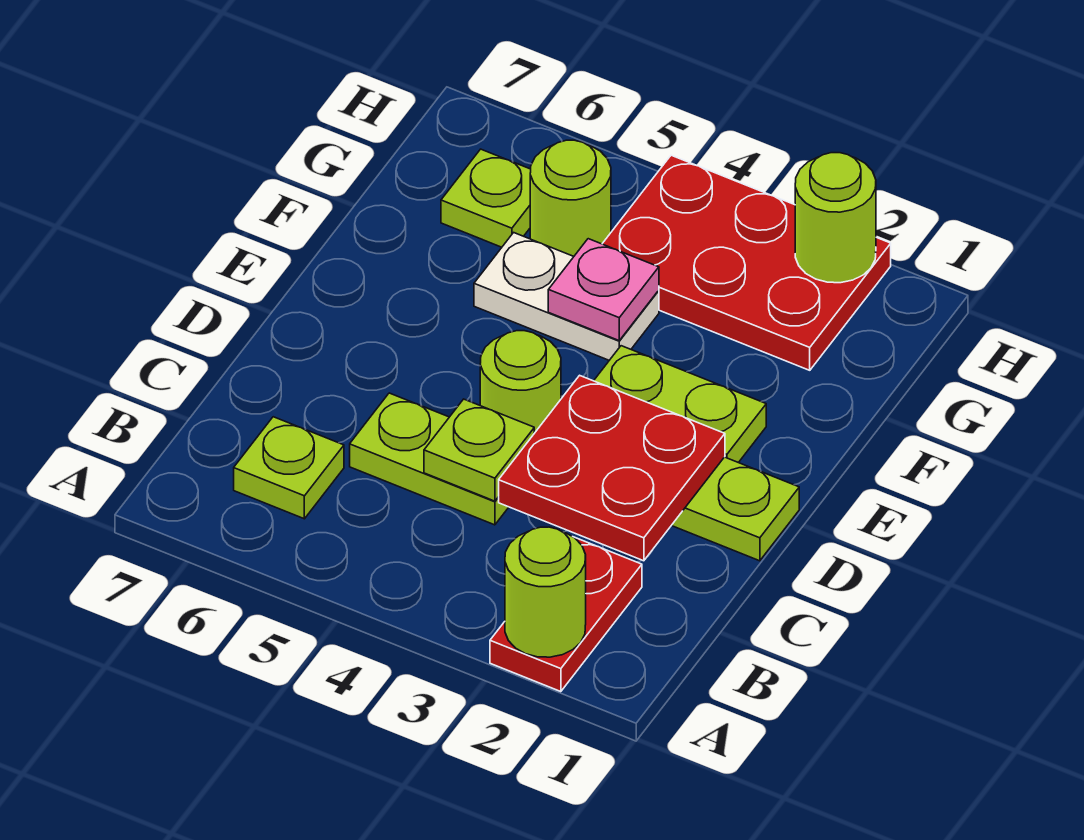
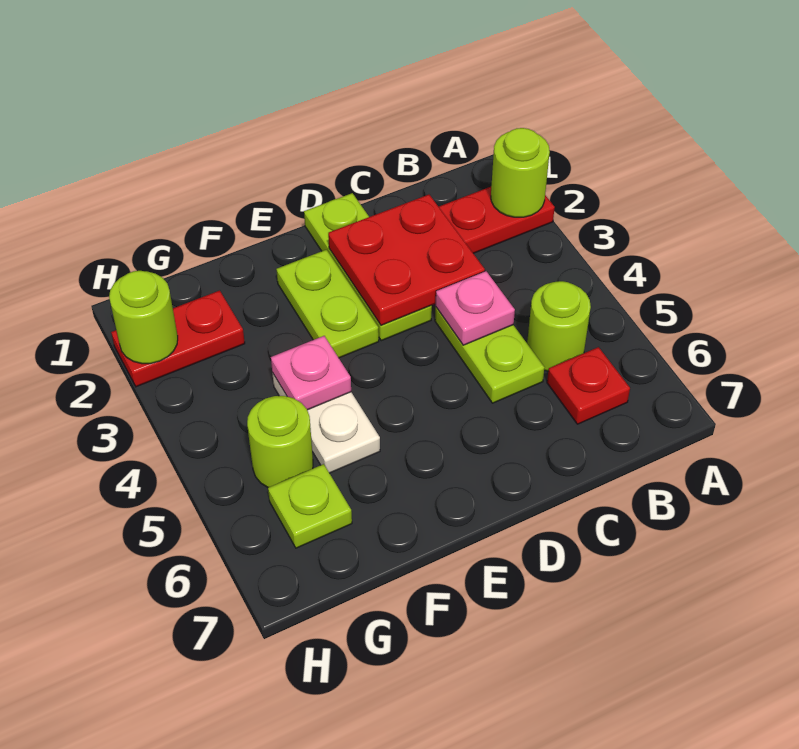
lime 1x1 plate [234,417,344,519] -> red 1x1 plate [547,347,630,424]
lime 1x1 plate [424,399,534,501] -> pink 1x1 plate [436,271,515,345]
lime 1x1 round brick [480,331,561,433] -> lime 1x1 round brick moved to [527,281,591,371]
red 2x3 plate [602,155,891,370] -> red 1x2 plate [111,290,245,387]

